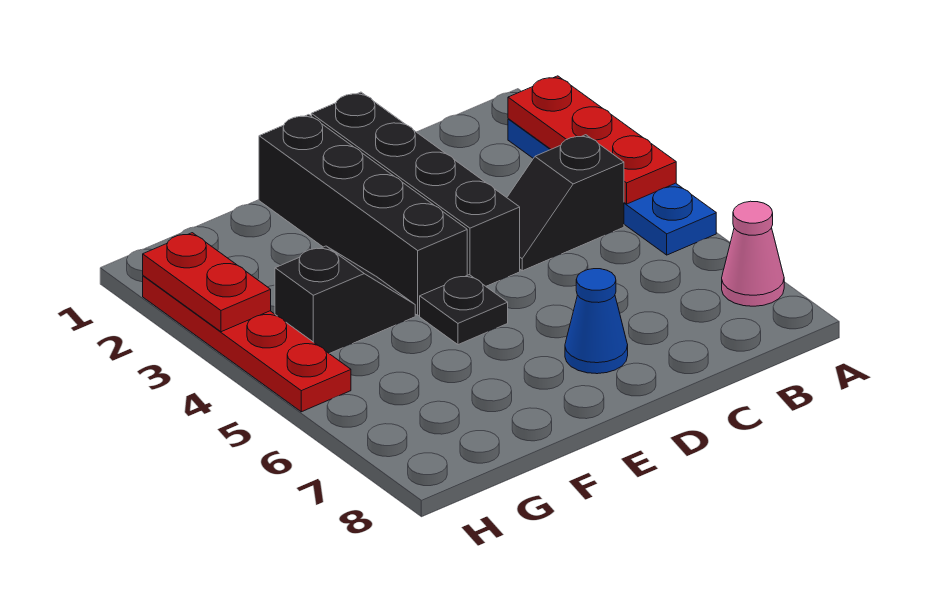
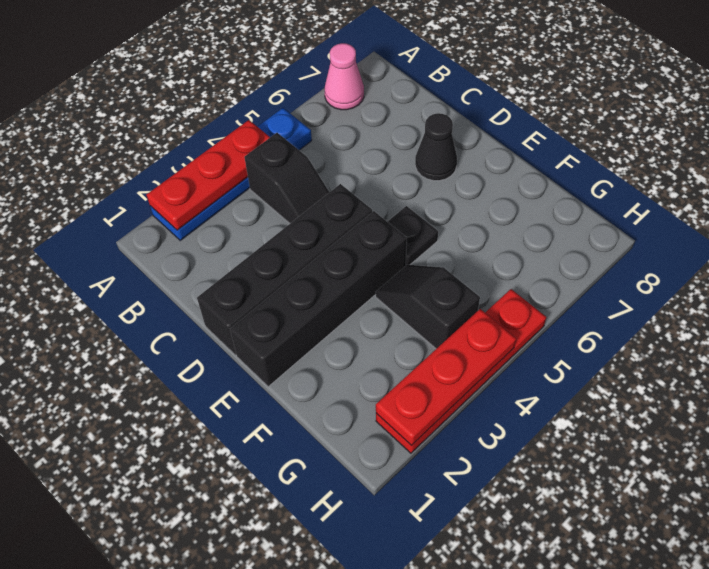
blue 1x1 cone [565,269,628,374] -> black 1x1 cone [415,113,457,181]
red 1x2 plate [143,233,271,332] -> red 1x3 plate [376,309,516,446]

